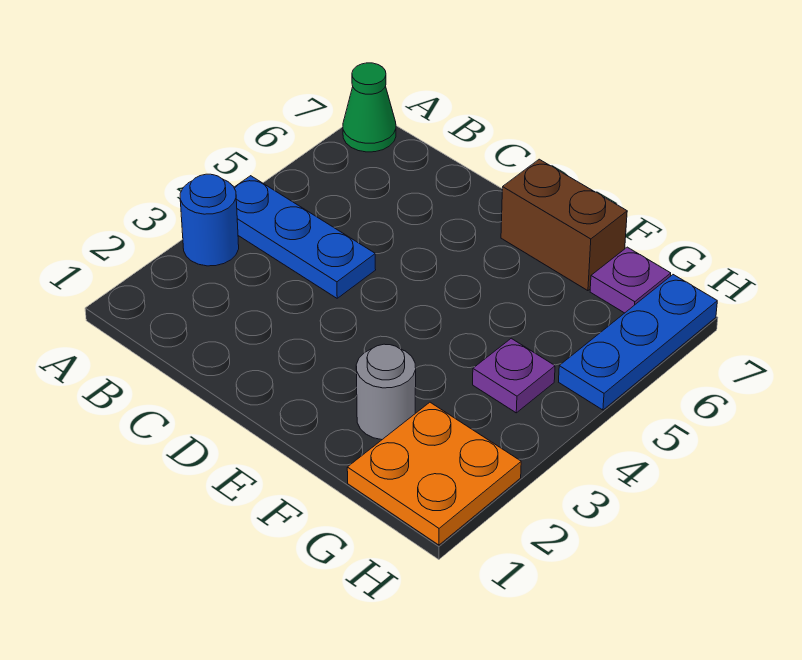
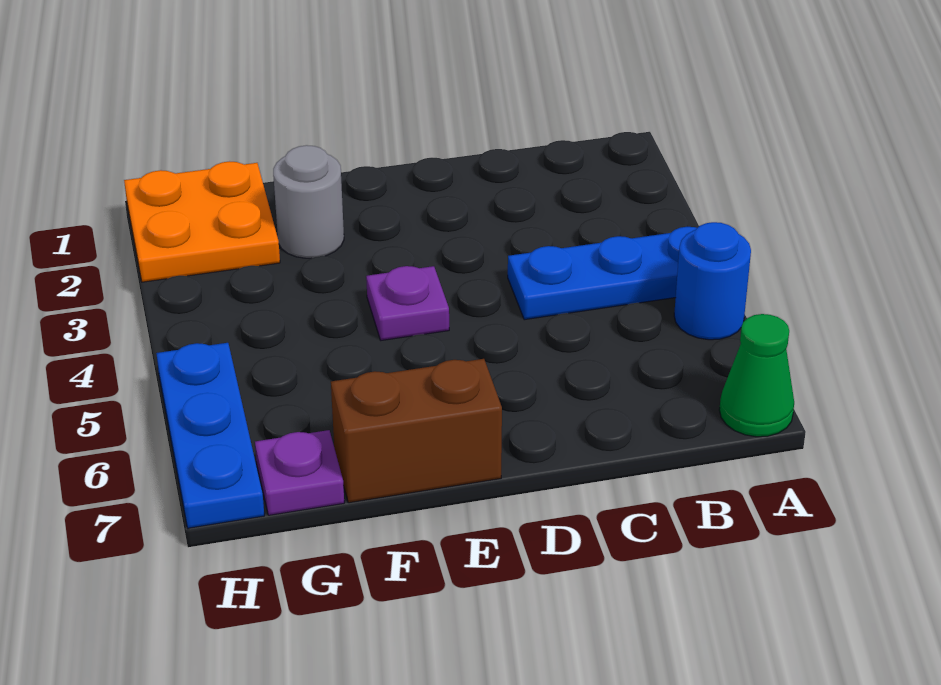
blue 1x1 round brick [180,174,239,266] -> blue 1x1 round brick moved to [674,222,751,340]
purple 1x1 plate [473,338,555,413] -> purple 1x1 plate moved to [366,266,449,340]

